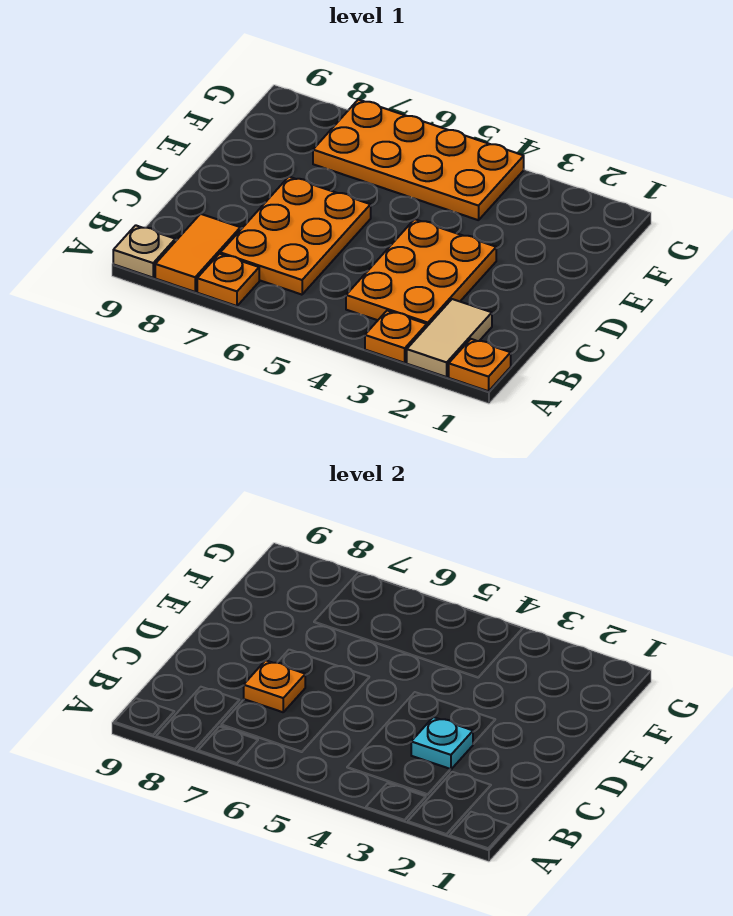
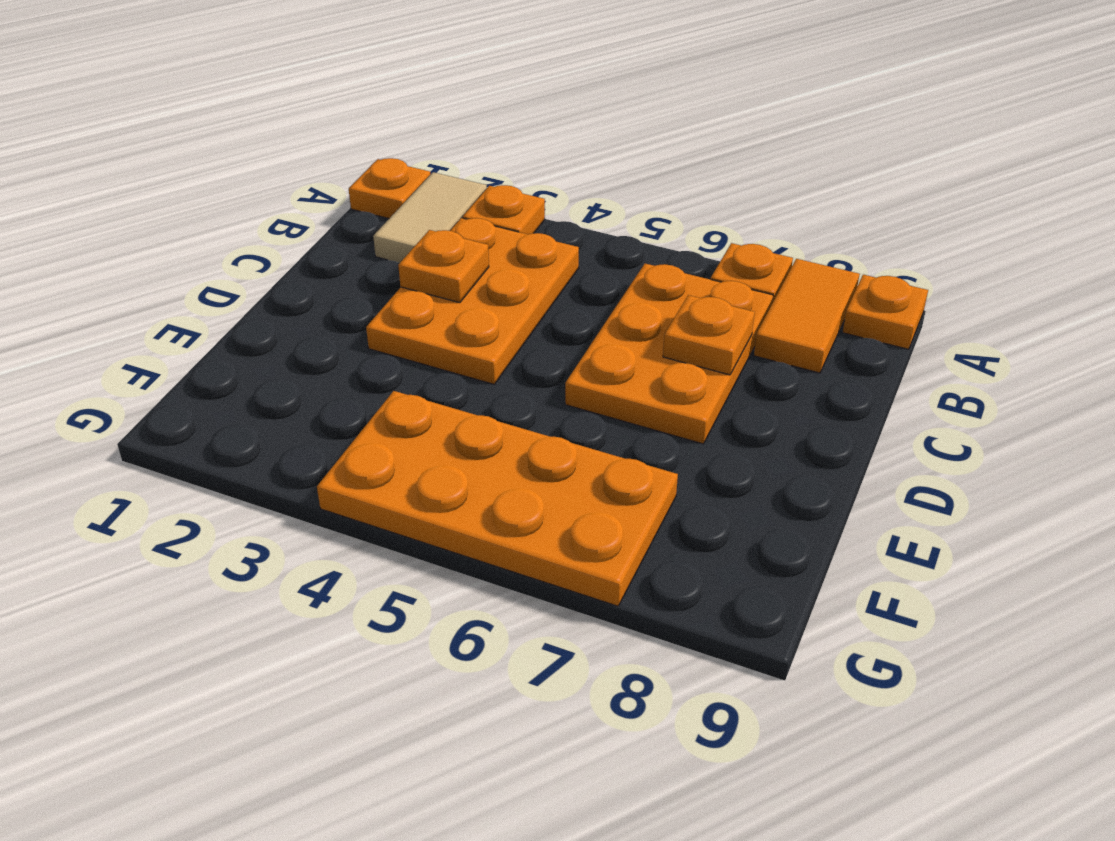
tan 1x1 plate [113,225,175,278] -> orange 1x1 plate [842,275,928,349]
cyan 1x1 plate [411,717,473,769] -> orange 1x1 plate [398,230,489,303]

